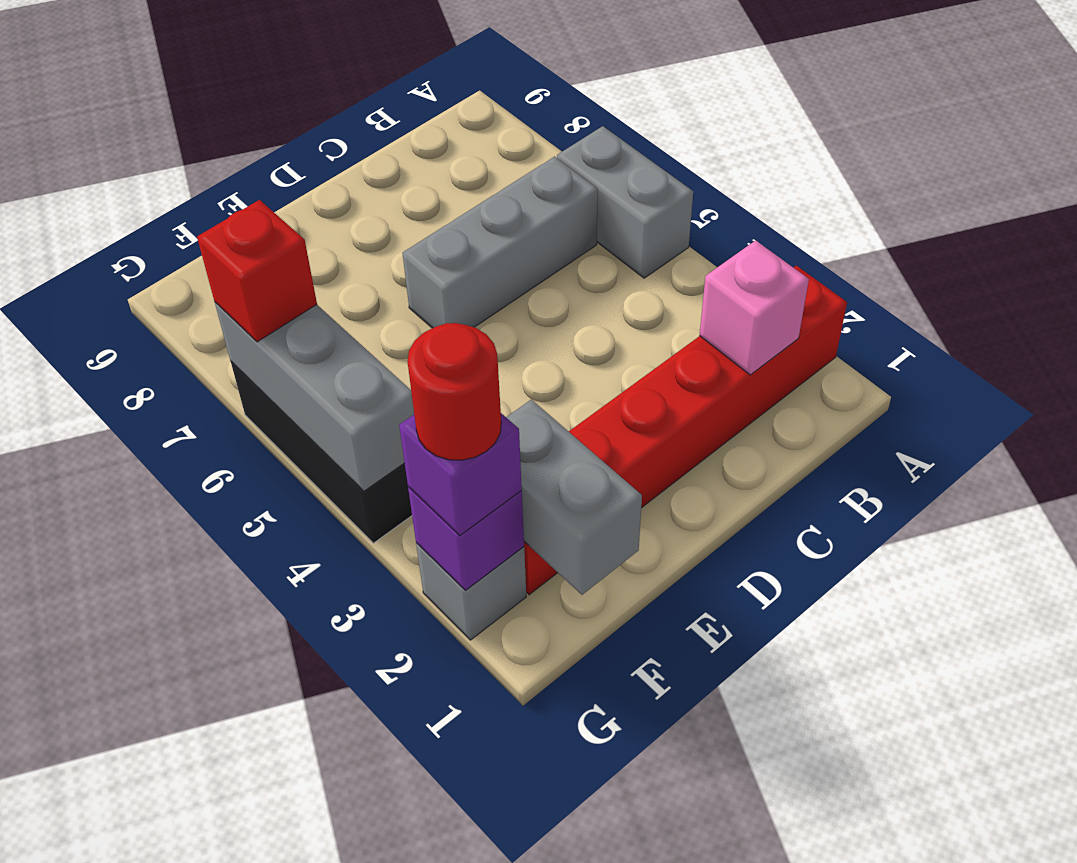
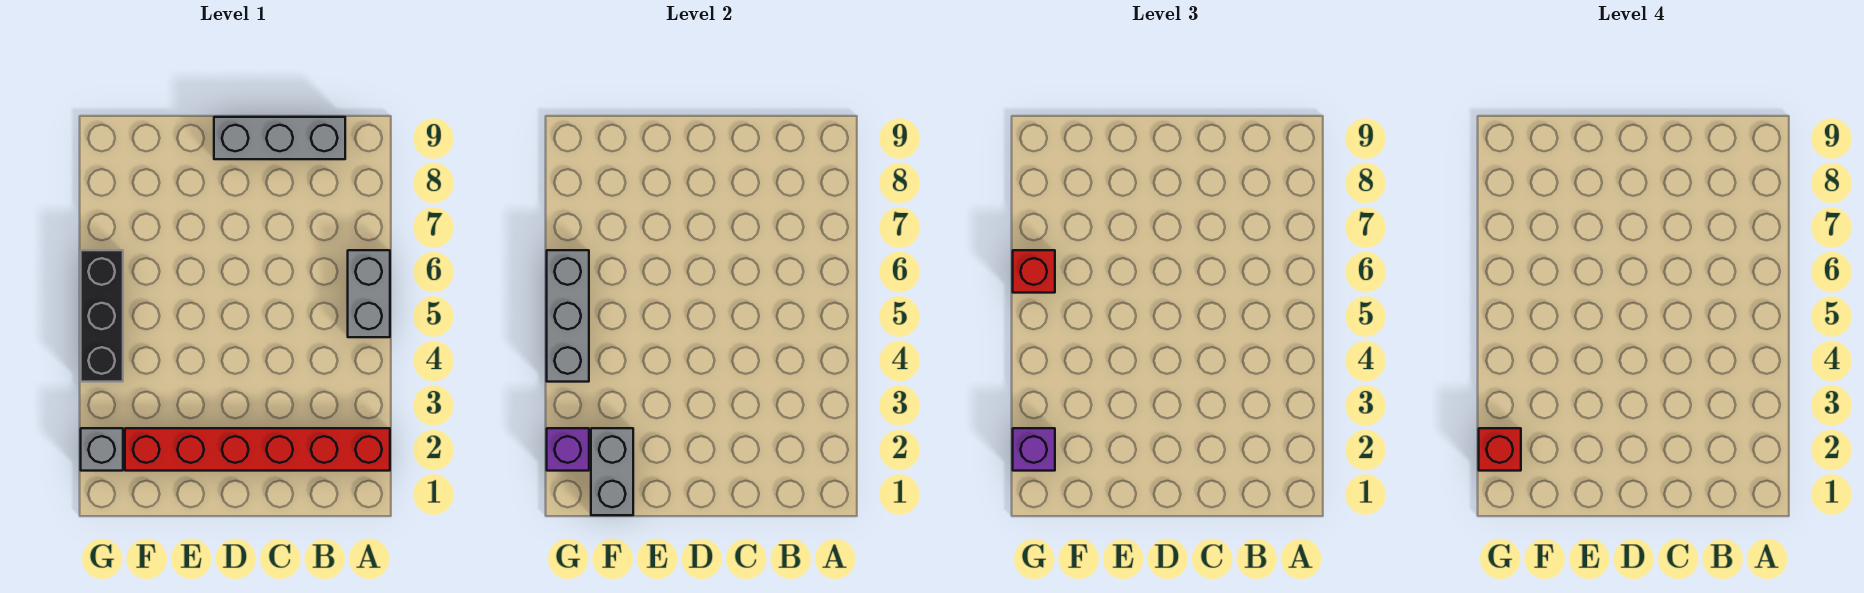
pink 1x1 brick [700,240,809,375] -> none
grey 1x3 brick [402,157,598,328] -> grey 1x3 brick moved to [214,117,345,159]
red 1x1 round brick [407,323,501,460] -> red 1x1 brick [1479,428,1521,471]

